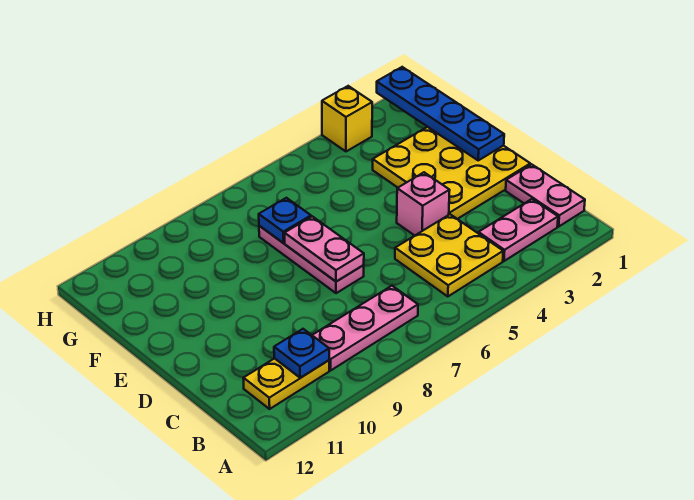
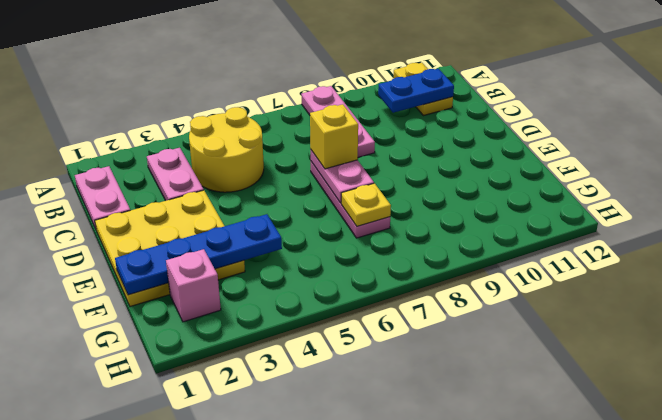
pink 1x2 plate [478,199,558,261] -> pink 1x2 plate turned to [147,148,204,201]
yellow 2x2 plate [395,214,503,297] -> yellow 2x2 round brick [189,107,264,192]
pink 1x3 plate [312,286,418,370] -> pink 1x3 plate turned to [301,86,375,157]
yellow 1x2 plate [243,358,329,409] -> yellow 1x2 plate turned to [394,63,453,116]
blue 1x1 plate [274,329,329,378] -> blue 1x2 plate [378,69,454,113]
pink 1x1 brick [397,172,450,236] -> pink 1x1 brick moved to [166,249,221,322]
blue 1x4 plate [377,67,504,160] -> blue 1x4 plate turned to [115,214,282,295]
blue 1x1 plate [259,198,311,243] -> yellow 1x1 plate [341,183,391,226]
yellow 1x1 brick [322,86,372,151] -> yellow 1x1 brick moved to [310,104,358,169]

